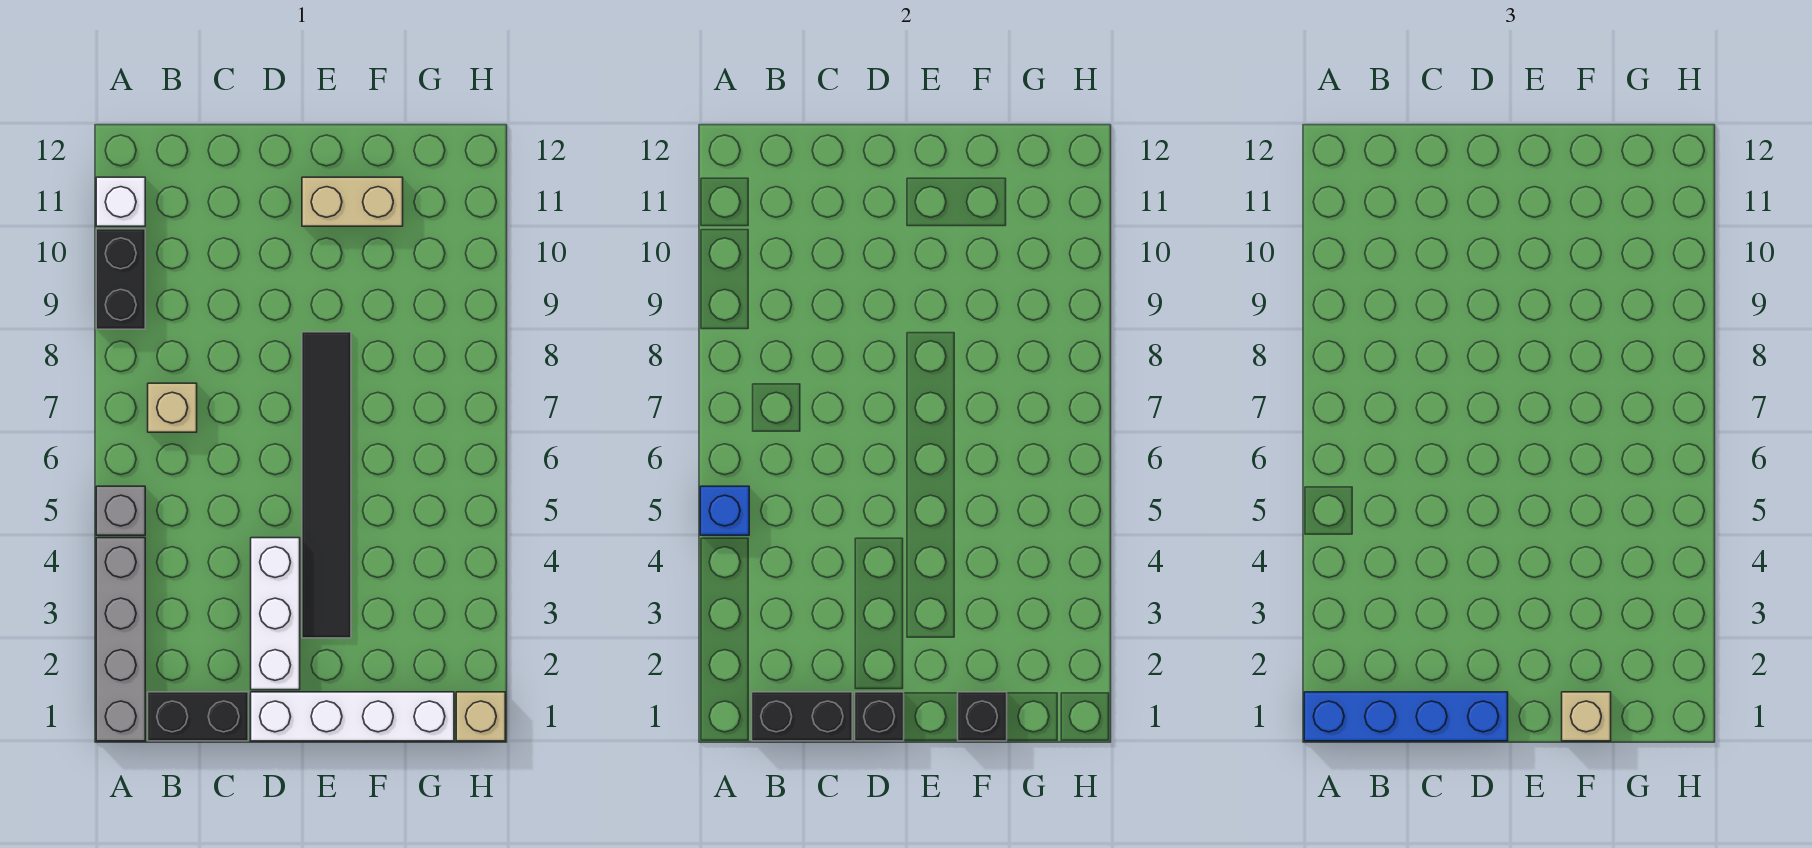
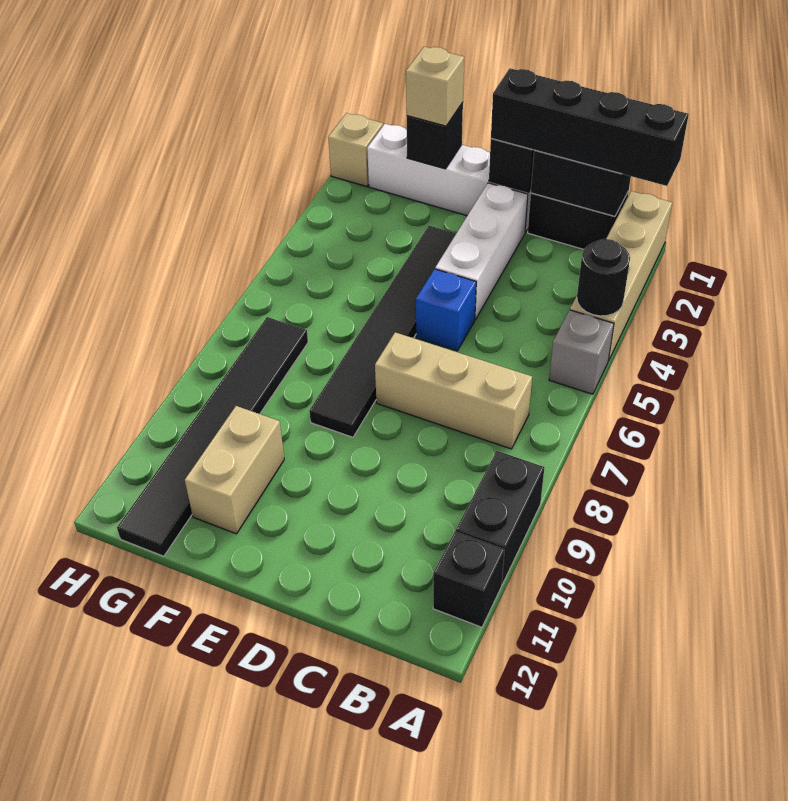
grey 1x4 brick [96,538,145,741] -> tan 1x4 brick [570,191,672,361]
blue 1x4 brick [1304,692,1508,741] -> black 1x4 brick [491,68,689,186]
none -> black 1x1 round brick [577,239,630,316]
blue 1x1 brick [700,486,749,535] -> blue 1x1 brick moved to [416,269,476,351]
white 1x1 brick [96,177,145,226] -> black 1x1 brick [433,532,505,627]
tan 1x1 brick [148,383,197,432] -> tan 1x3 brick [375,332,532,449]
tan 1x2 brick [302,177,403,226] -> tan 1x2 brick turned to [185,406,284,534]
none -> black 1x6 tile [117,317,308,556]

